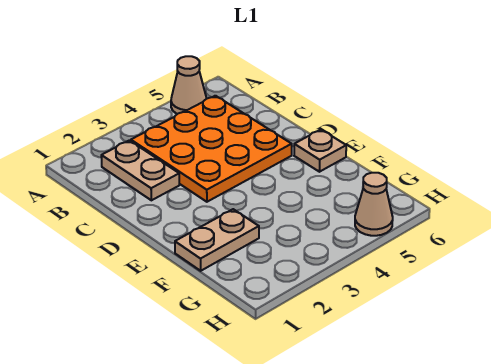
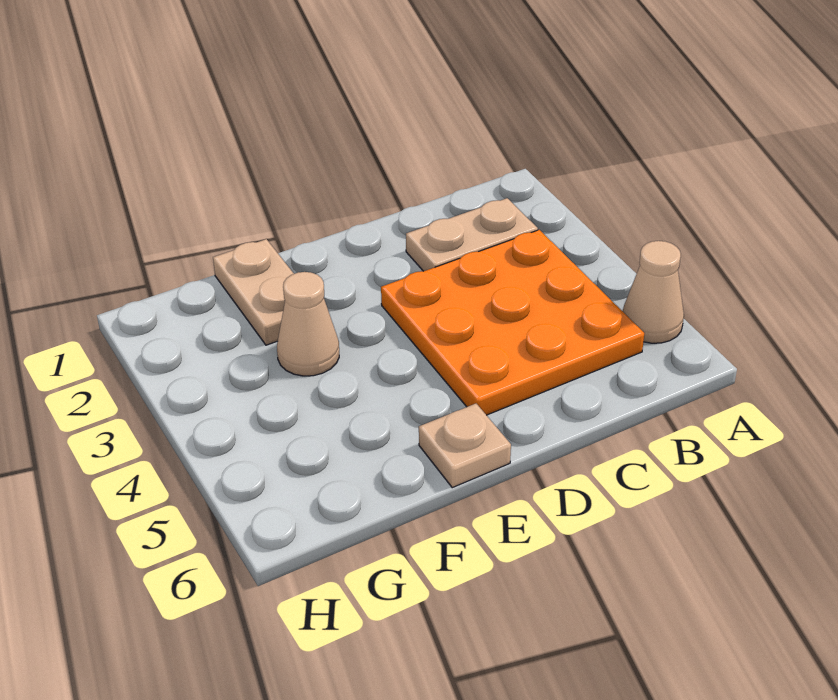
tan 1x1 cone [355,173,393,236] -> tan 1x1 cone moved to [277,272,339,376]

